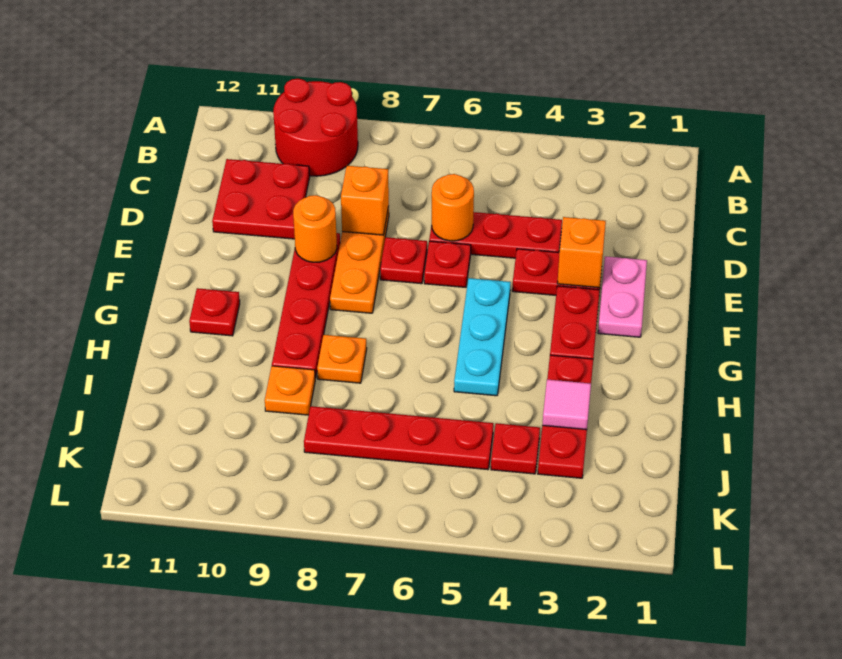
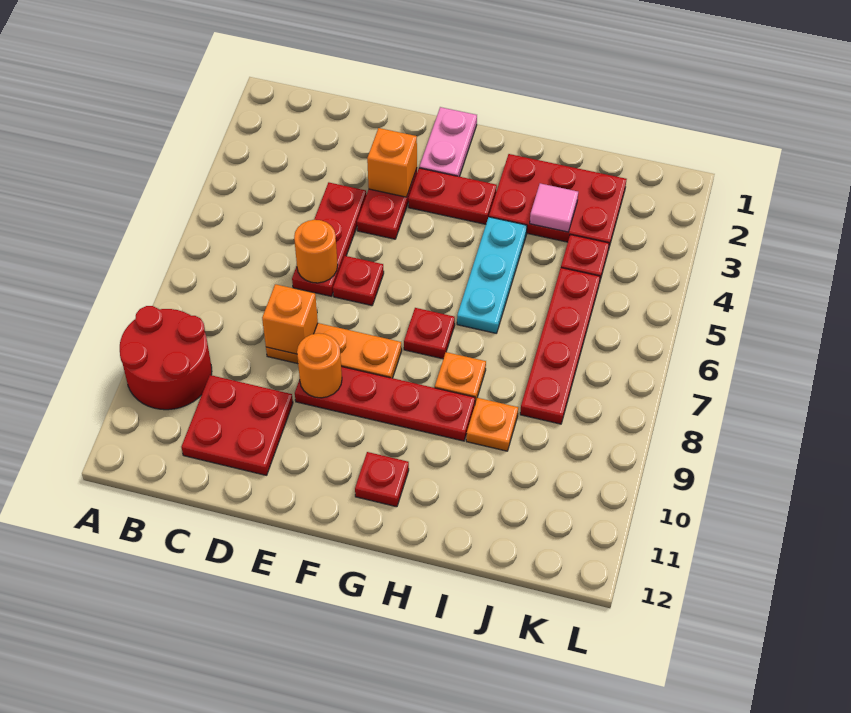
pink 1x2 plate [598,256,647,337] -> pink 1x2 plate turned to [419,107,477,177]
red 1x1 plate [380,237,427,284] -> red 1x1 plate moved to [404,308,455,359]
cyan 1x3 plate [454,278,511,396] -> cyan 1x3 plate turned to [457,217,527,333]
red 1x3 plate [538,355,593,478] -> red 2x3 plate [489,154,627,250]

